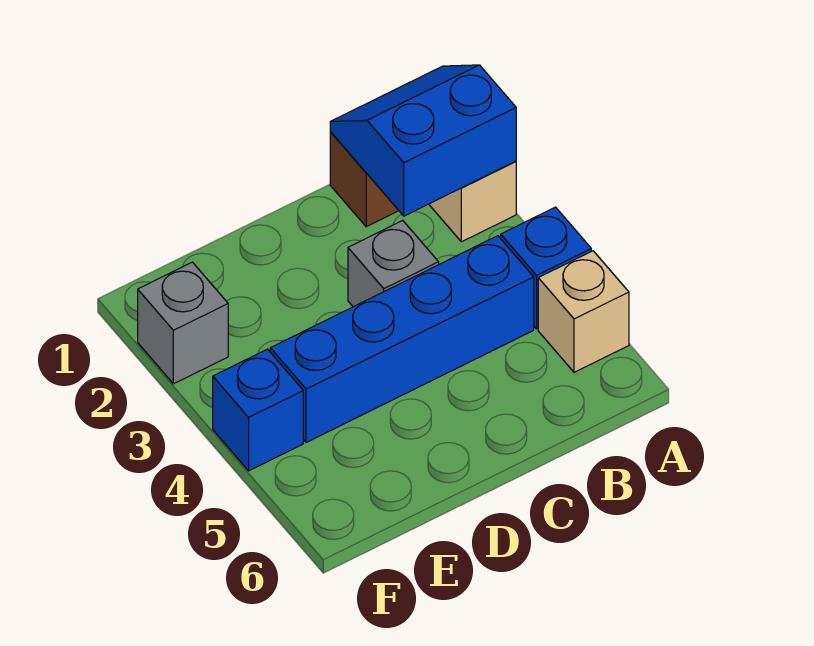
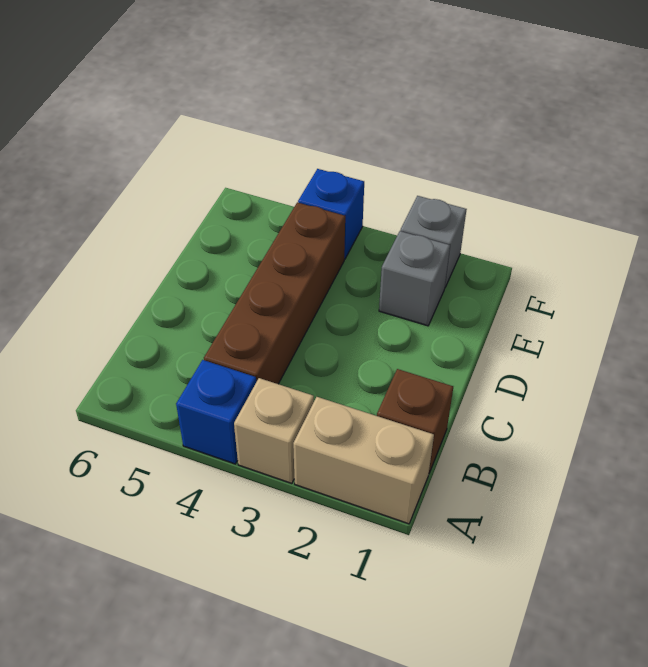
blue 2x2 slope [330,65,516,216] -> none
tan 1x1 brick [538,251,629,372] -> tan 1x1 brick moved to [234,378,314,483]
blue 1x4 brick [270,236,534,442] -> brown 1x4 brick [204,202,345,384]
grey 1x1 brick [348,221,439,307] -> grey 1x1 brick moved to [379,231,450,326]

